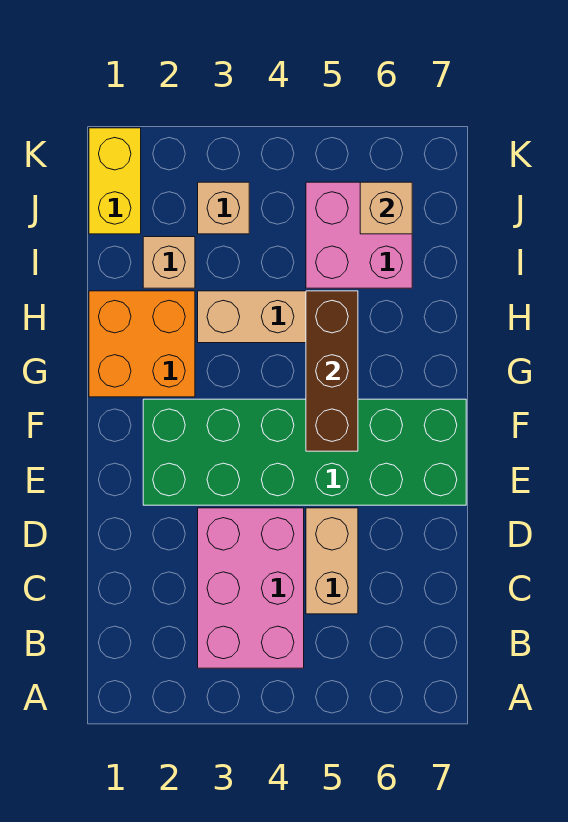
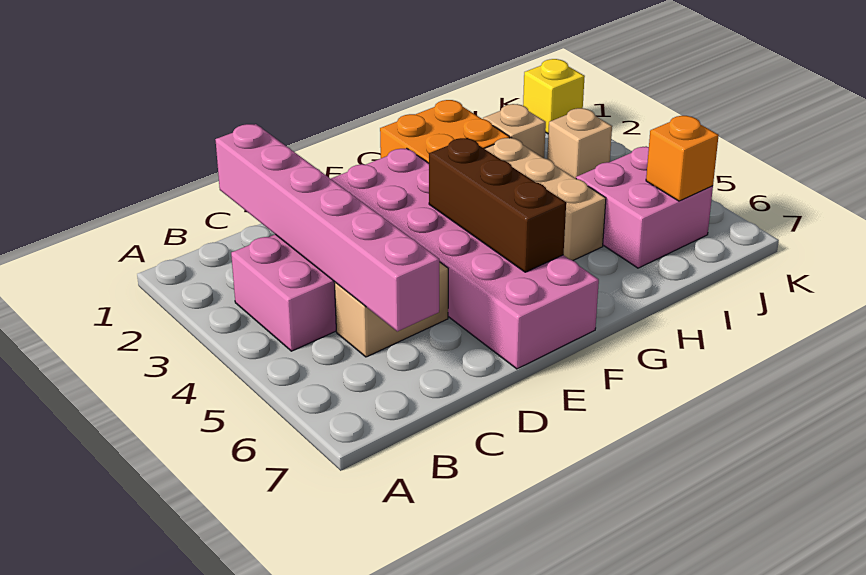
none -> pink 1x6 brick [215,124,439,331]
green 2x6 brick [143,399,466,505] -> pink 2x6 brick [331,148,599,369]
brown 1x3 brick [306,291,358,451] -> brown 1x3 brick turned to [429,138,566,272]
yellow 1x2 brick [89,128,141,234] -> yellow 1x1 brick [523,59,585,134]
tan 1x1 brick [360,182,412,234] -> orange 1x1 brick [646,116,719,201]

